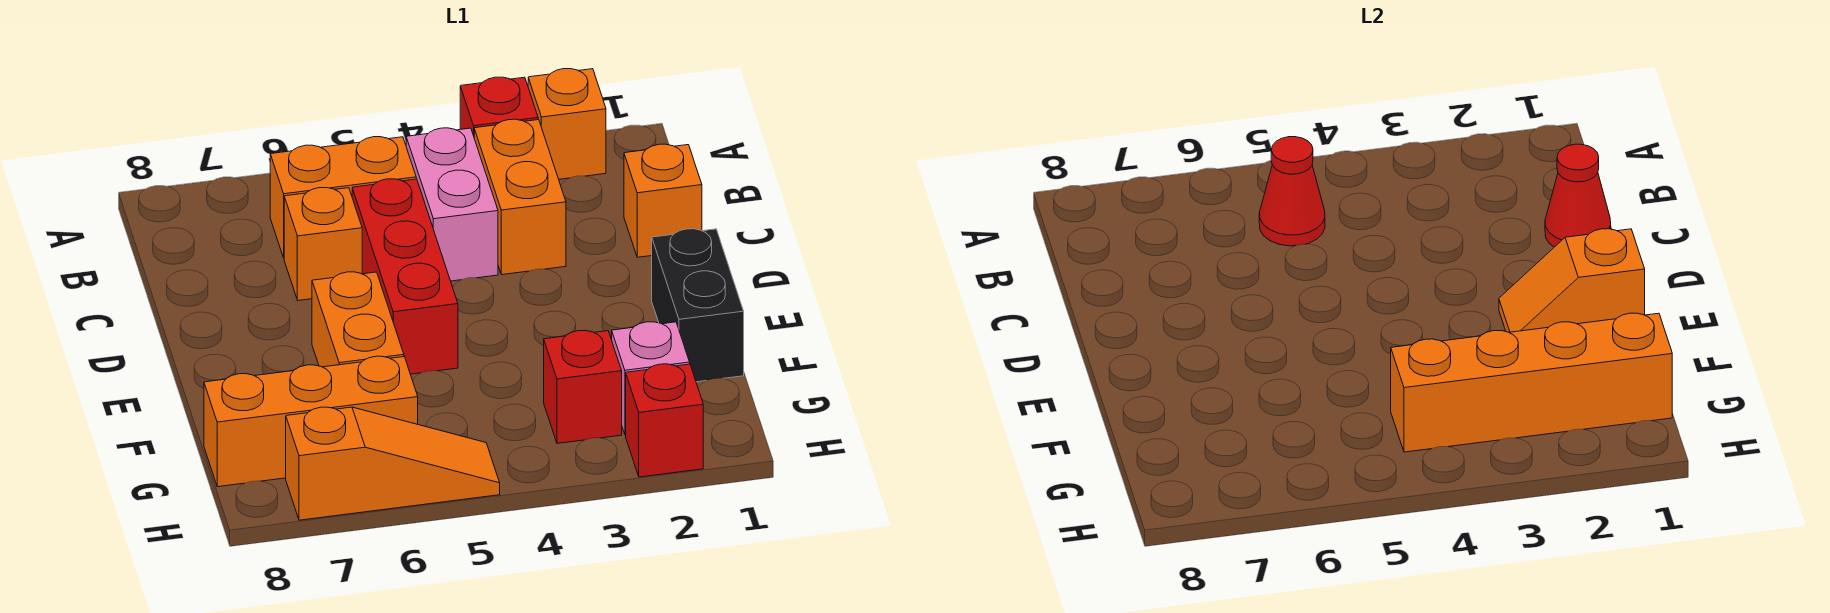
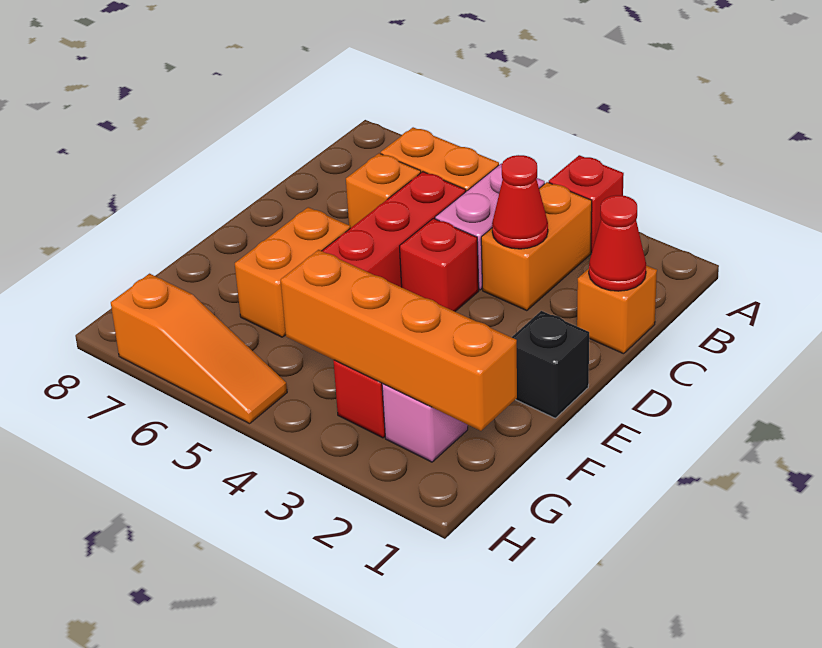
orange 1x1 brick [528,69,606,179] -> none
red 1x1 cone [1259,137,1325,246] -> red 1x1 cone moved to [492,155,548,249]
black 1x2 brick [652,229,744,382] -> black 1x1 brick [512,311,589,418]
orange 1x2 slope [1499,229,1645,332] -> none
orange 1x3 brick [204,356,418,487] -> none
red 1x1 brick [626,364,703,477] -> red 1x1 brick moved to [400,218,479,311]

